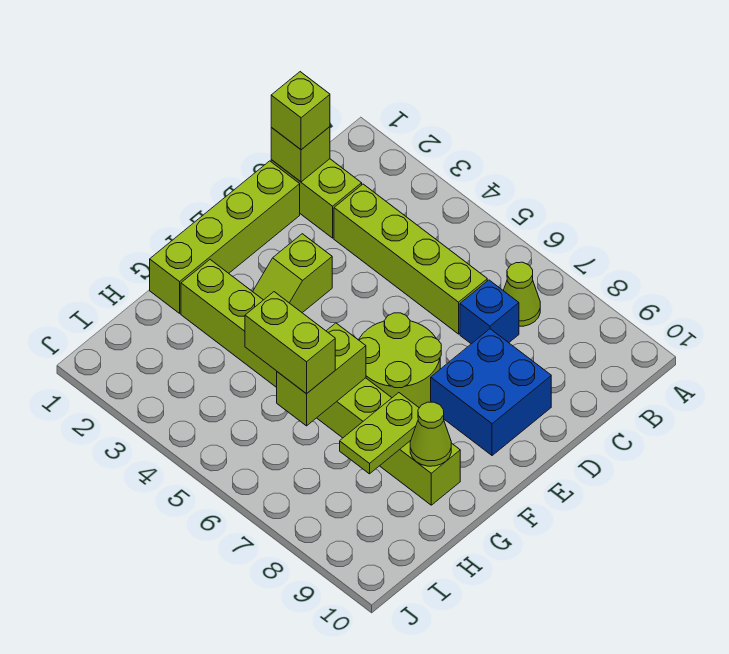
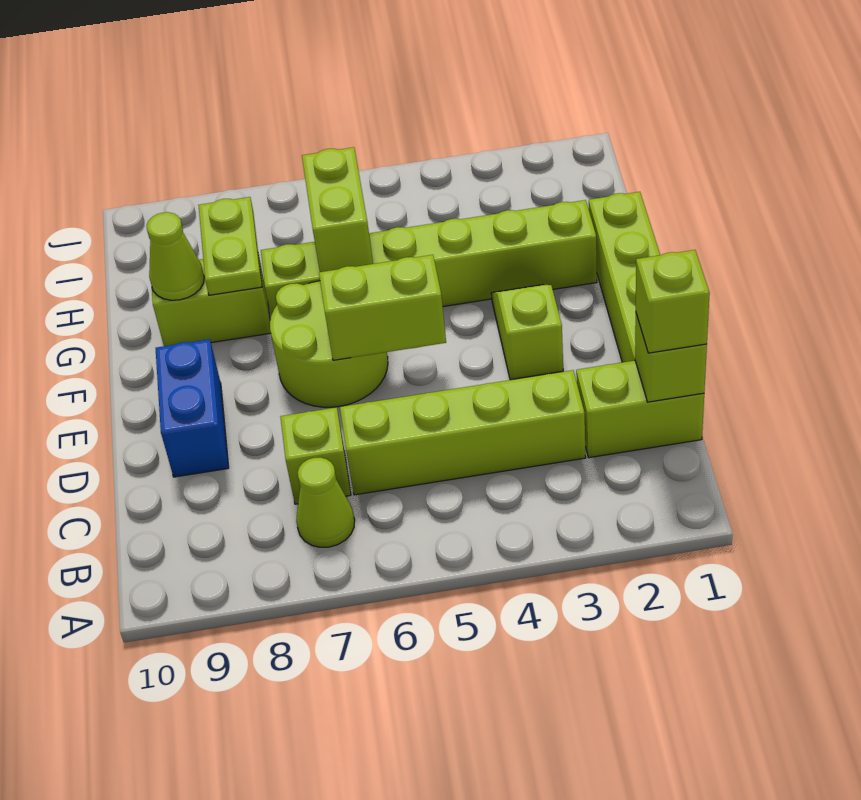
blue 1x1 brick [460,280,519,344] -> lime 1x1 brick [280,407,351,504]
blue 2x2 brick [431,329,551,456] -> blue 1x2 brick [156,339,229,477]
lime 1x2 brick [245,292,335,394] -> lime 1x2 brick moved to [319,255,446,360]

